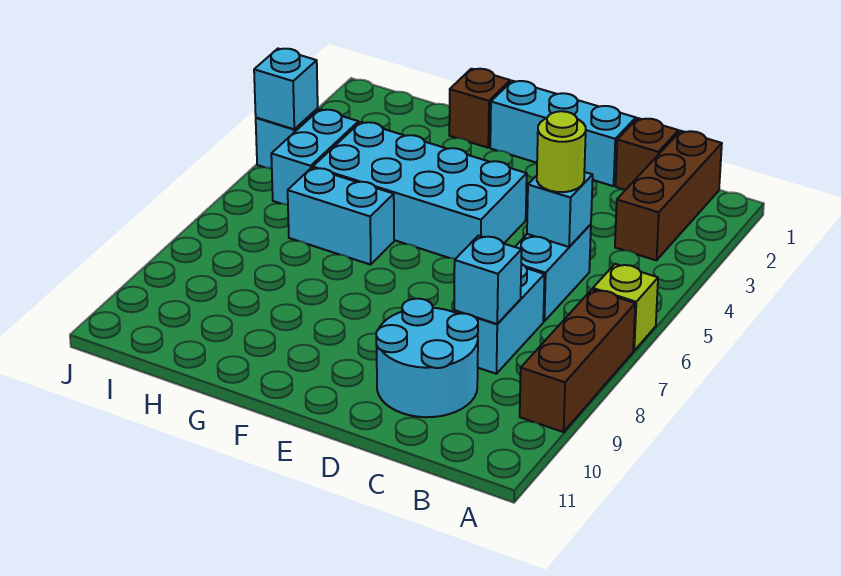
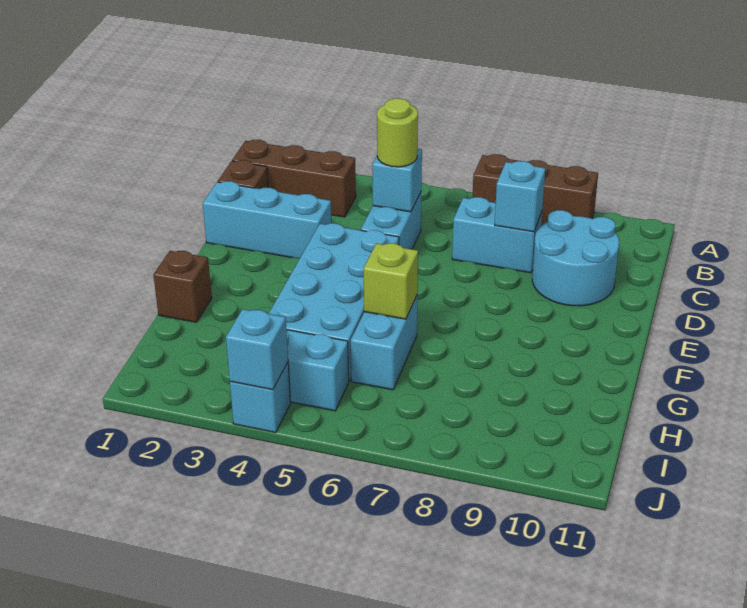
lime 1x1 brick [593,264,658,351] -> lime 1x1 brick moved to [364,243,418,319]
cyan 1x2 brick [515,224,591,321] -> cyan 1x2 brick turned to [361,193,421,249]
cyan 1x3 brick [490,81,636,186] -> cyan 1x3 brick turned to [203,181,331,258]

